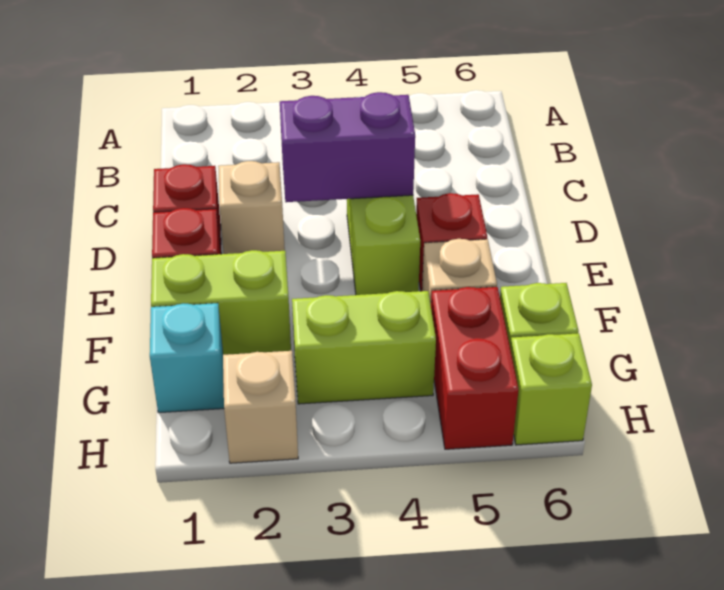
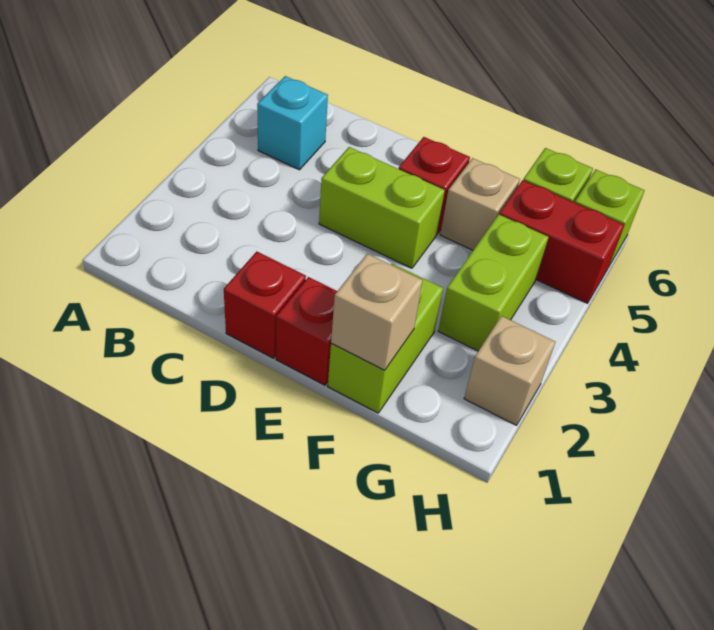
tan 1x1 brick [218,161,285,254] -> tan 1x1 brick moved to [331,254,423,370]
purple 1x2 brick [280,92,415,202] -> none
cyan 1x1 brick [150,303,224,413] -> cyan 1x1 brick moved to [257,76,328,170]

